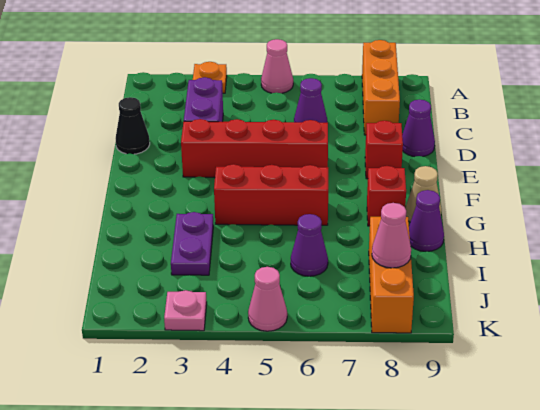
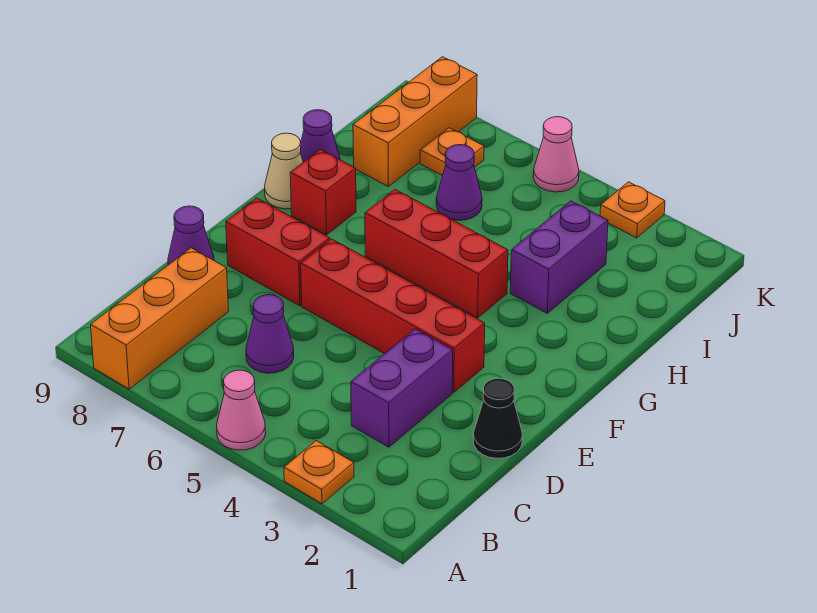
red 1x1 brick [365,121,403,179] -> red 1x2 brick [226,198,330,306]
purple 1x2 plate [171,212,213,275] -> purple 1x2 brick [510,201,608,313]
none -> orange 1x1 plate [420,128,484,176]
pink 1x1 cone [372,203,411,268] -> none
pink 1x1 plate [164,290,207,331] -> orange 1x1 plate [600,182,665,238]

